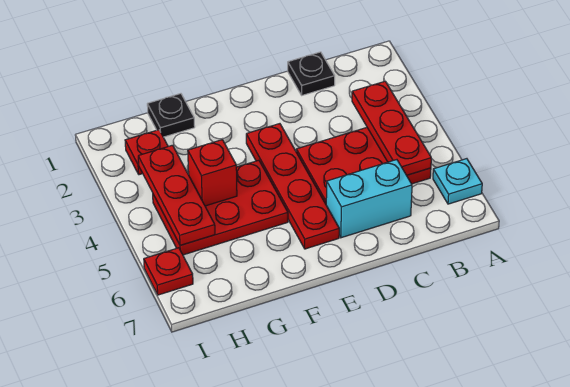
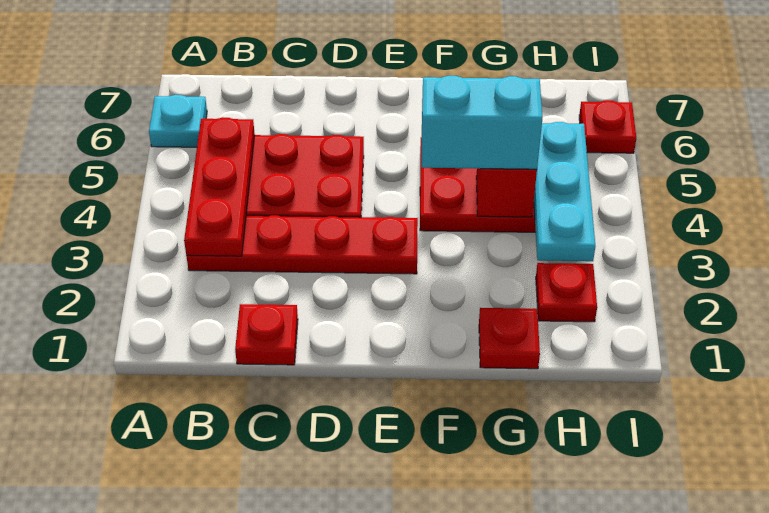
black 1x1 plate [288,52,335,95] -> red 1x1 plate [235,304,298,365]
cyan 1x2 brick [326,160,412,238] -> cyan 1x2 brick moved to [422,76,542,169]
red 1x4 plate [246,124,339,249] -> red 1x4 plate turned to [186,215,418,274]
black 1x1 plate [147,94,195,137] -> red 1x1 plate [479,308,540,369]
red 1x3 plate [138,145,215,245] -> cyan 1x3 plate [534,122,595,261]

